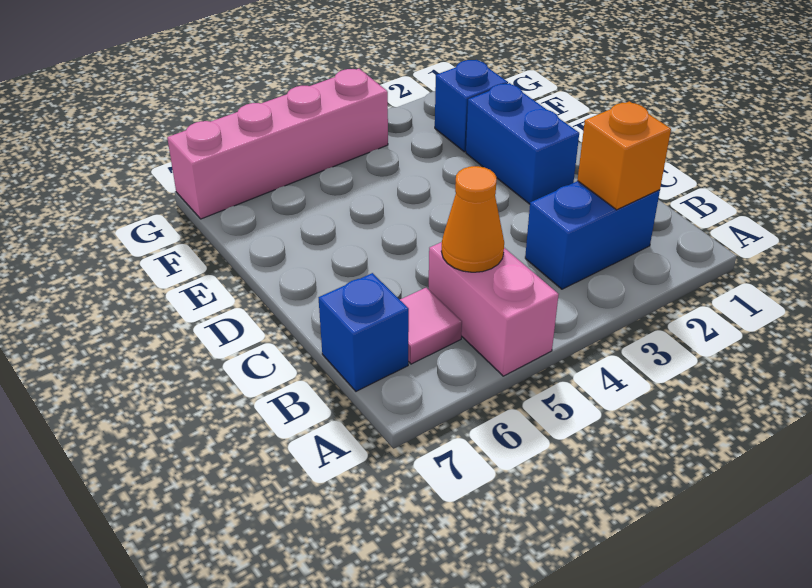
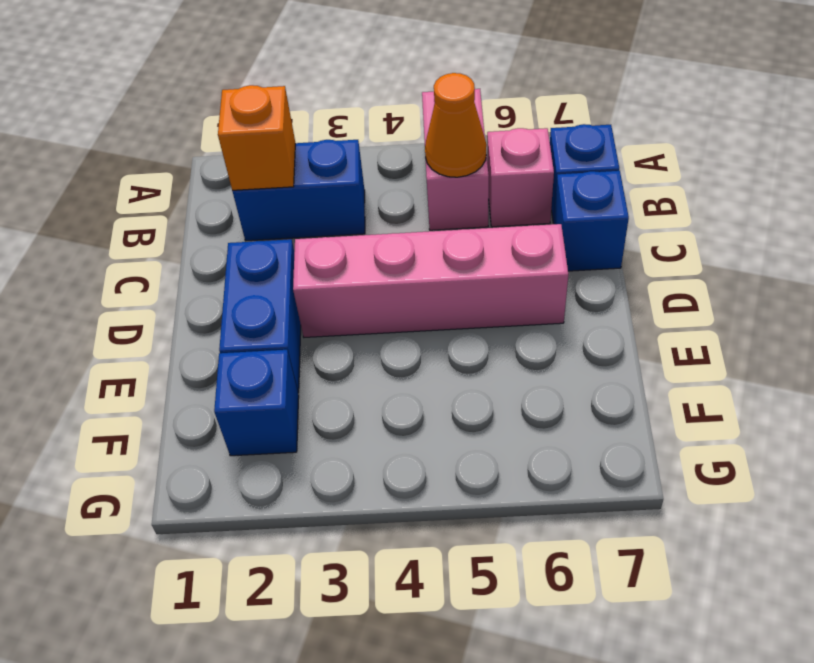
pink 1x1 tile [400,288,462,364] -> pink 1x1 brick [487,128,554,227]
none -> blue 1x1 brick [554,171,629,271]
pink 1x4 brick [167,69,388,219] -> pink 1x4 brick moved to [293,224,568,337]

